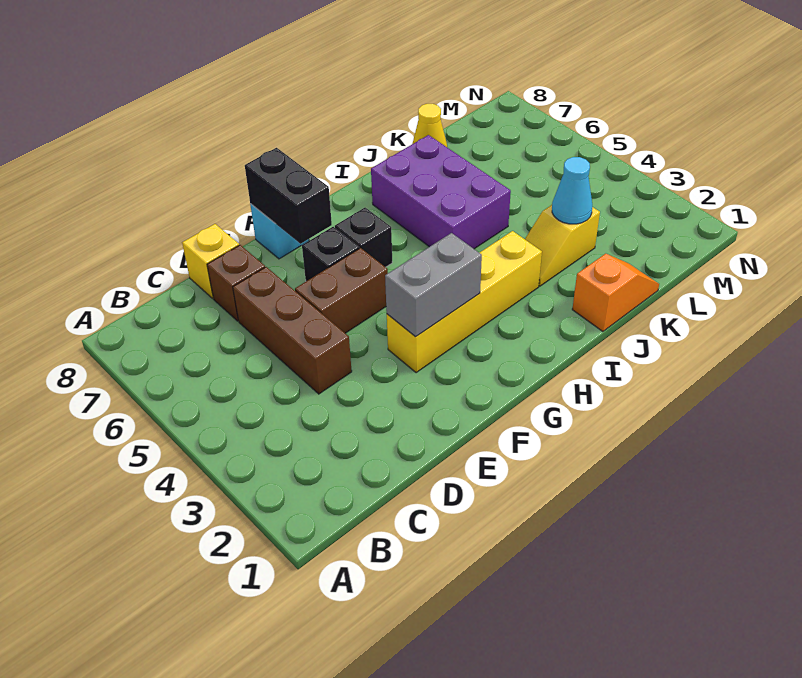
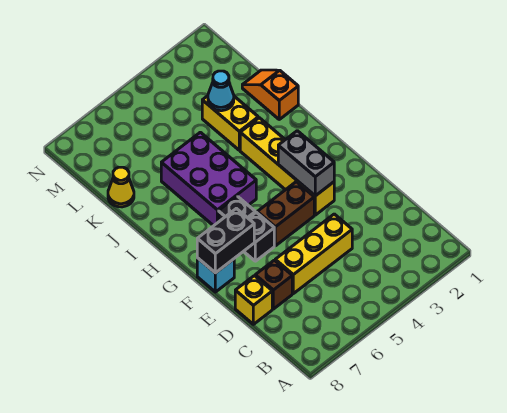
brown 1x3 brick [233,267,352,394] -> yellow 1x3 brick [275,214,352,294]
brown 1x2 brick [295,248,388,333] -> brown 1x2 brick turned to [257,182,314,246]
purple 2x3 brick [371,135,511,249] -> purple 2x3 brick turned to [161,132,256,226]
yellow 1x2 slope [525,205,600,286] -> yellow 1x2 brick [202,96,258,150]

